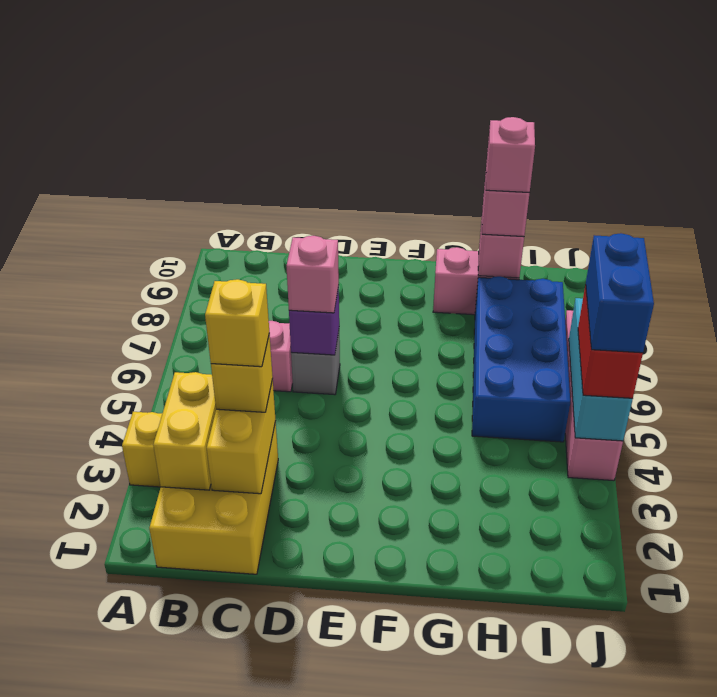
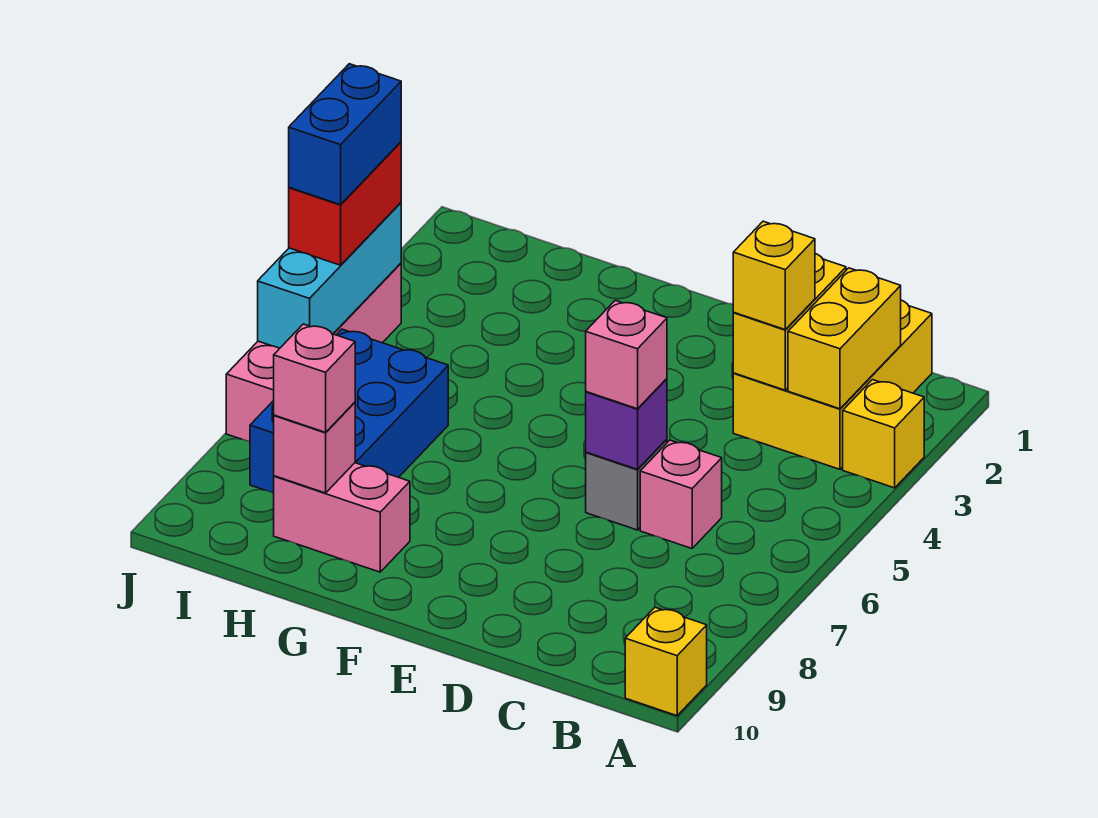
yellow 1x1 brick [205,279,269,367] -> yellow 1x1 brick moved to [625,607,707,716]
blue 2x4 brick [472,276,570,442] -> blue 2x3 brick [250,329,448,493]
pink 1x1 brick [486,117,535,193] -> none

